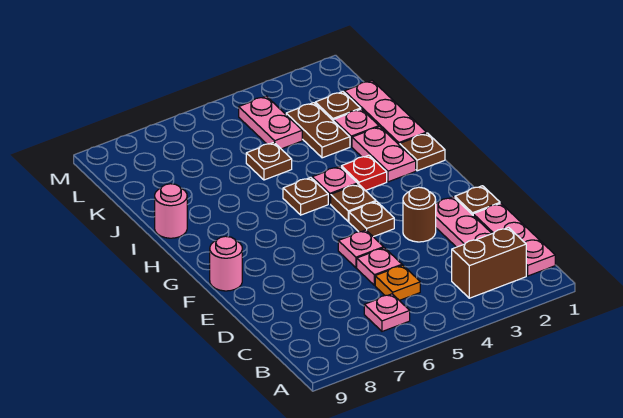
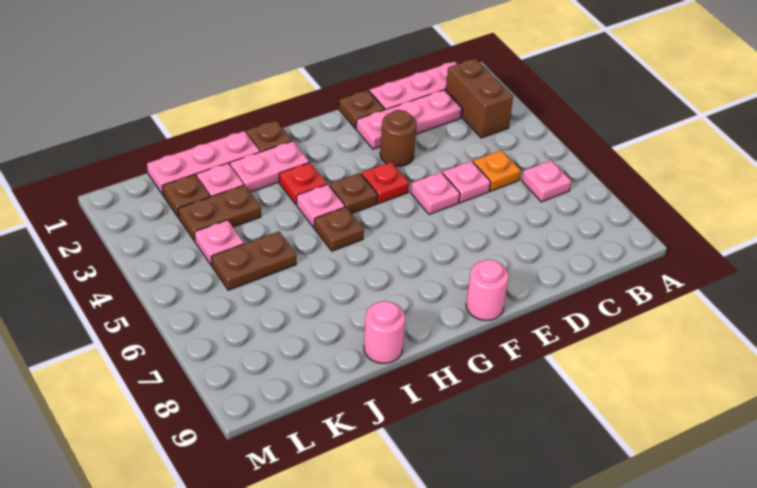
brown 1x1 plate [349,201,394,237] -> red 1x1 plate [361,162,409,204]
brown 1x1 plate [246,142,292,180] -> brown 1x2 plate [211,231,297,290]
pink 1x2 plate [239,96,302,149] -> pink 1x1 plate [195,220,244,265]

